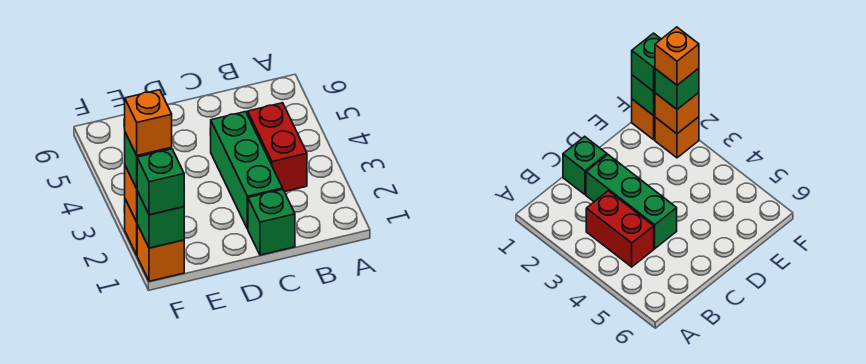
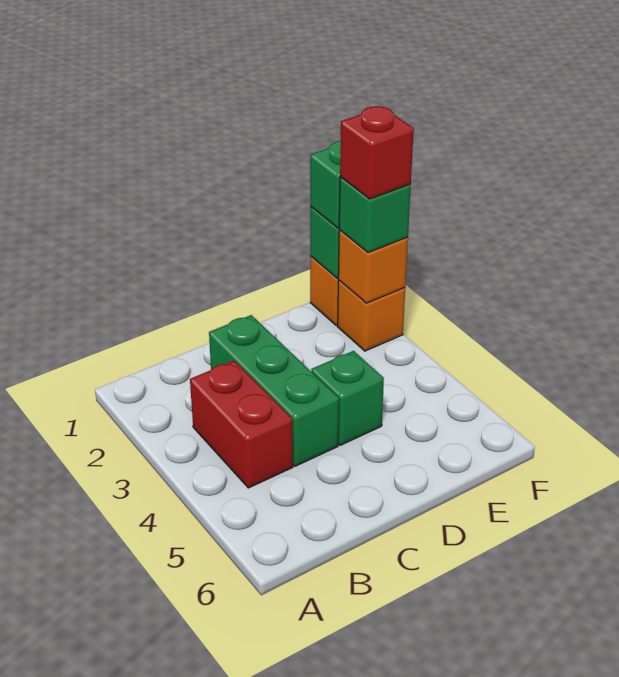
green 1x1 brick [248,189,295,255] -> green 1x1 brick moved to [311,351,384,445]
orange 1x1 brick [125,90,172,155] -> red 1x1 brick [340,106,414,199]

